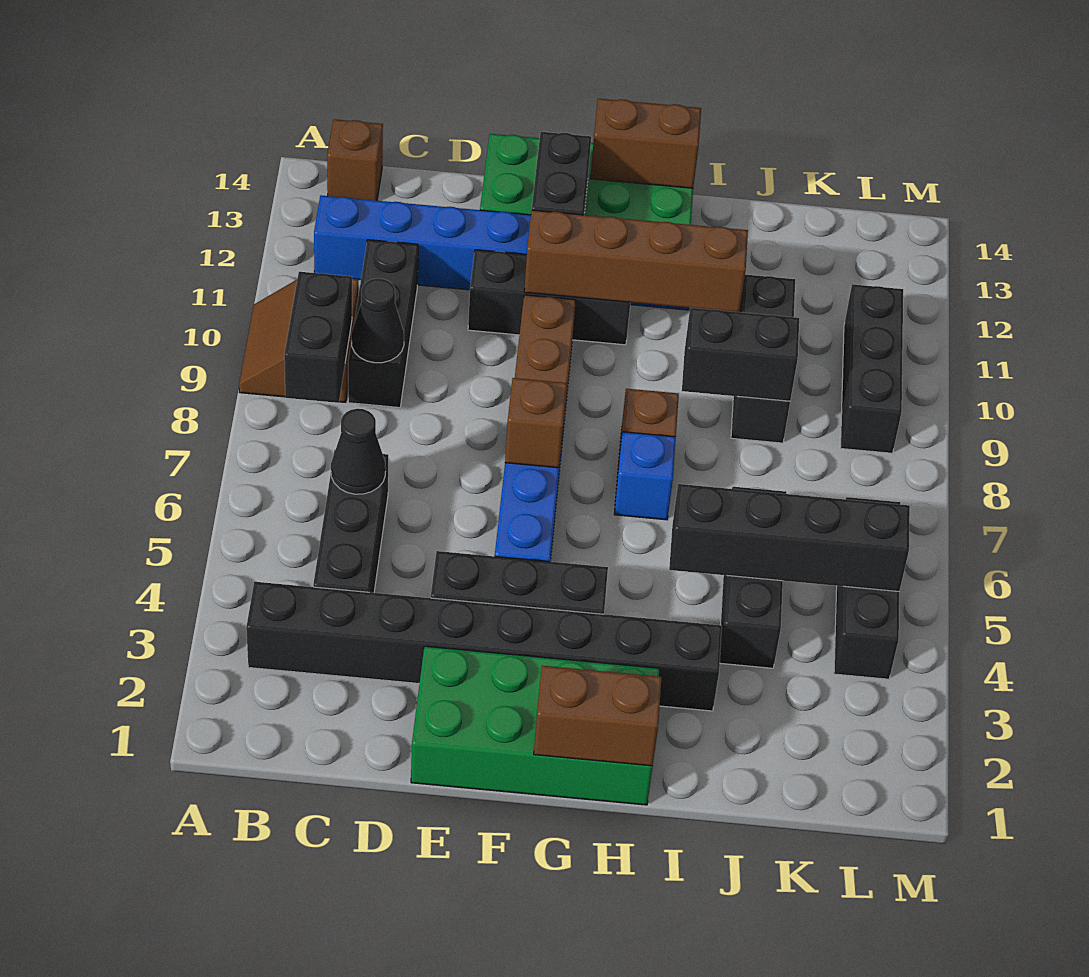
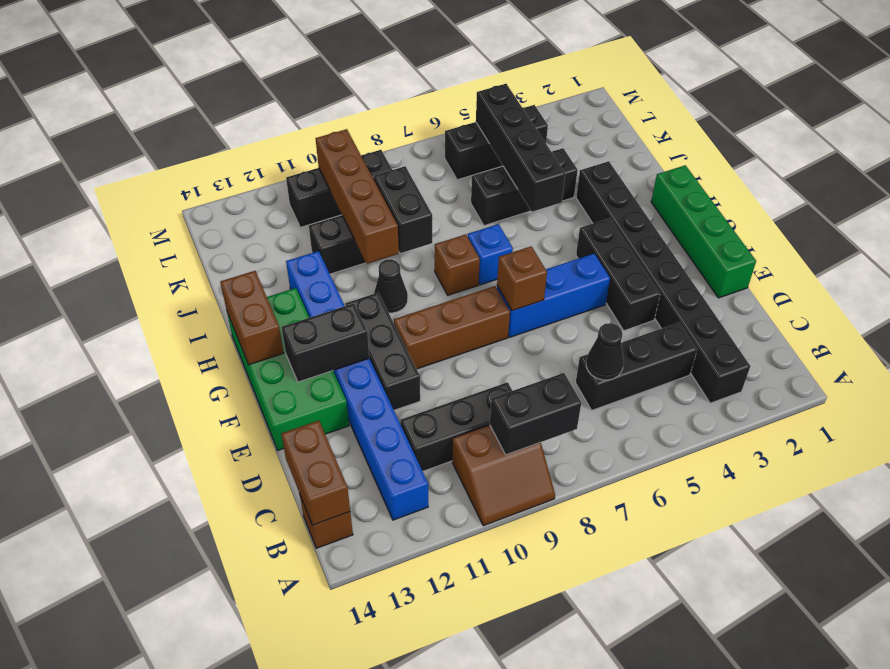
black 1x1 cone [351,279,404,363] -> black 1x1 cone moved to [374,259,408,313]
green 2x4 brick [411,646,659,805] -> green 1x4 brick [651,165,756,298]
brown 1x4 brick [524,210,748,312] -> brown 1x4 brick moved to [315,129,399,264]
brown 1x2 brick [534,666,662,766] -> brown 1x2 brick moved to [281,421,350,525]

